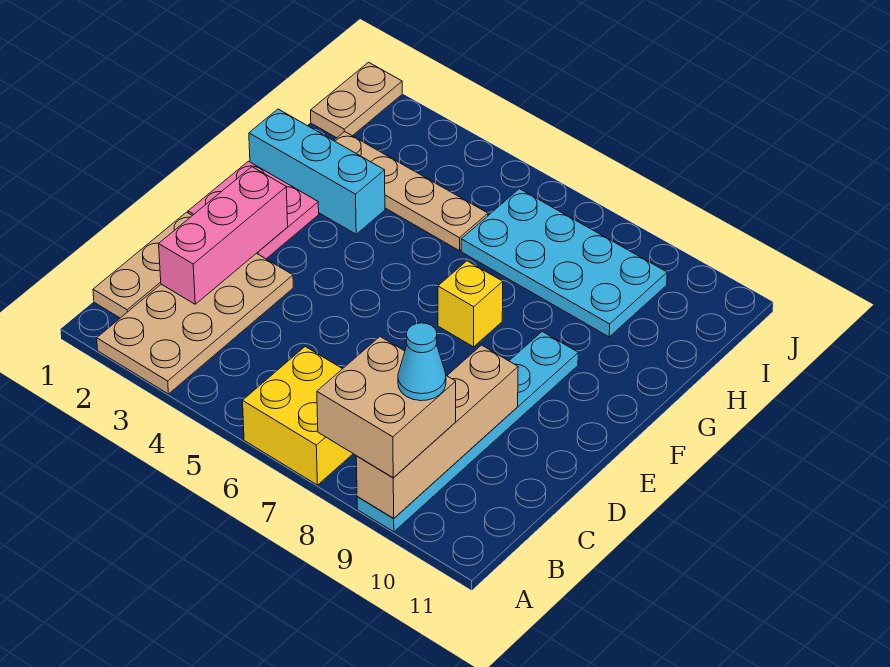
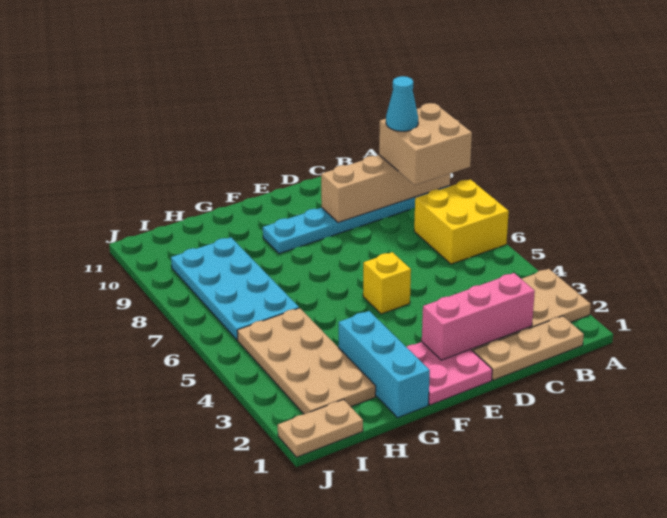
yellow 1x1 brick [438,261,503,347] -> yellow 1x1 brick moved to [363,252,411,314]
tan 1x4 plate [334,132,488,251] -> tan 2x4 plate [237,308,376,414]

